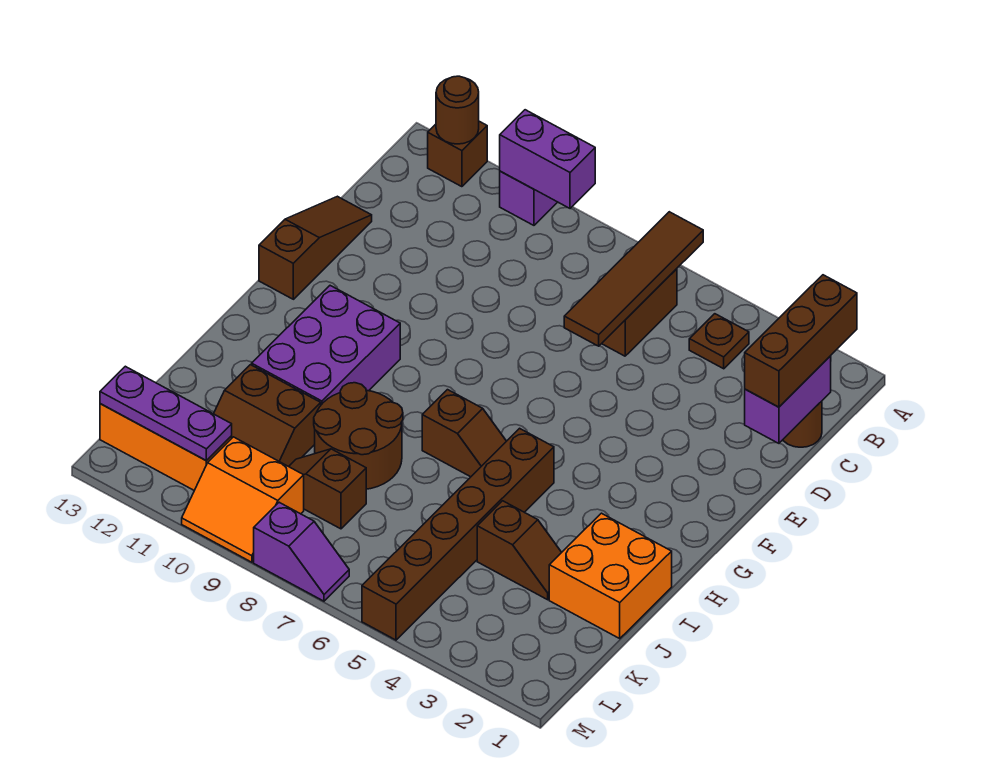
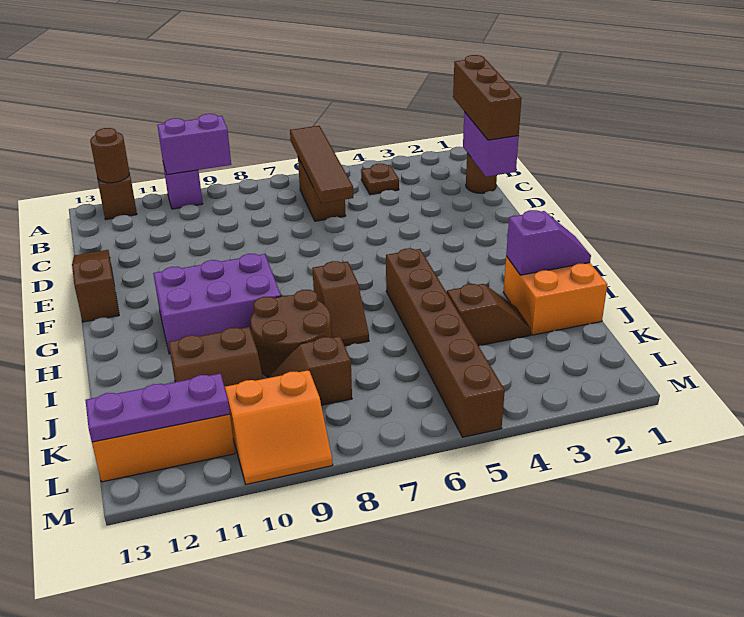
purple 2x3 brick [252,286,400,405] -> purple 2x3 brick turned to [153,254,281,354]
brown 1x2 slope [422,390,506,477] -> brown 1x2 slope turned to [312,261,369,346]
purple 1x2 slope [254,502,349,601] -> purple 1x2 slope moved to [506,210,591,275]

